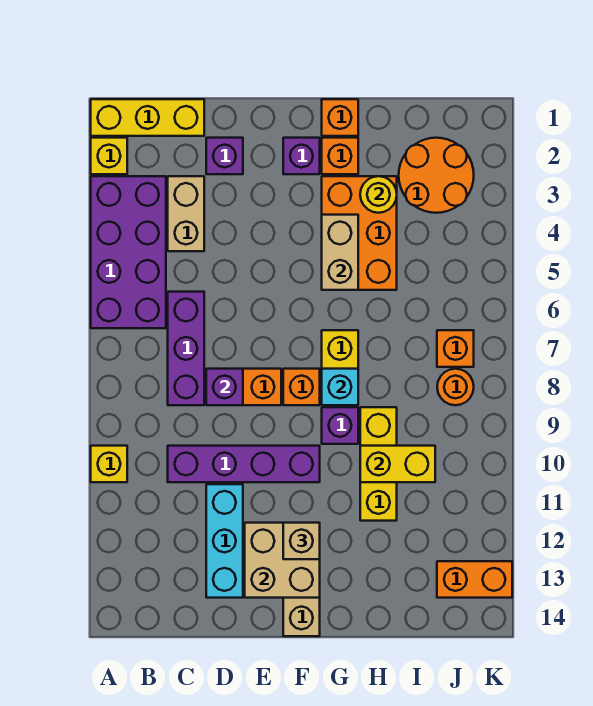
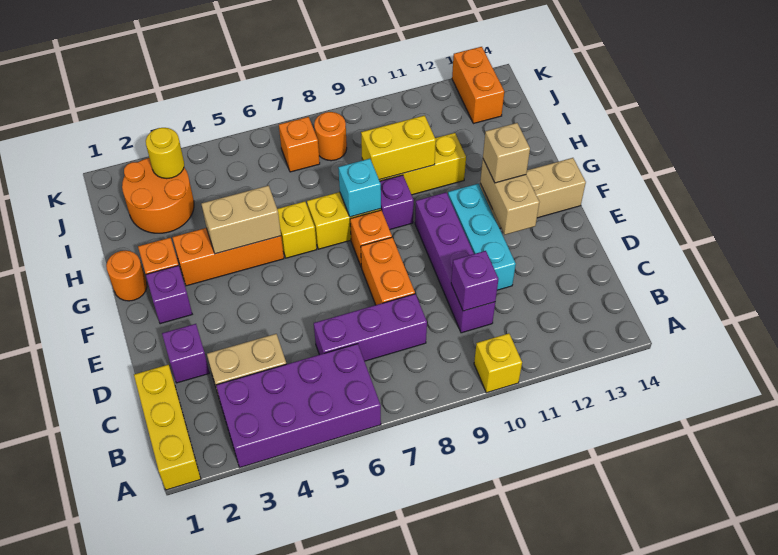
yellow 1x1 brick [91,138,127,174] -> yellow 1x1 brick moved to [277,201,317,258]
purple 1x1 brick [206,369,243,405] -> purple 1x1 brick moved to [451,251,498,311]
cyan 1x3 brick [206,484,243,598] -> cyan 1x3 brick turned to [448,184,516,290]
tan 2x2 brick [245,523,320,598] -> tan 1x2 brick [480,159,540,235]
orange 1x1 brick [322,99,358,136] -> orange 1x1 round brick [106,251,147,301]
orange 2x3 brick [322,176,397,290] -> orange 1x3 brick [172,228,284,286]
yellow 1x1 round brick [360,176,397,213] -> yellow 1x1 round brick moved to [146,128,184,179]
yellow 1x2 brick [360,446,435,482] -> yellow 1x2 brick turned to [361,115,436,180]

